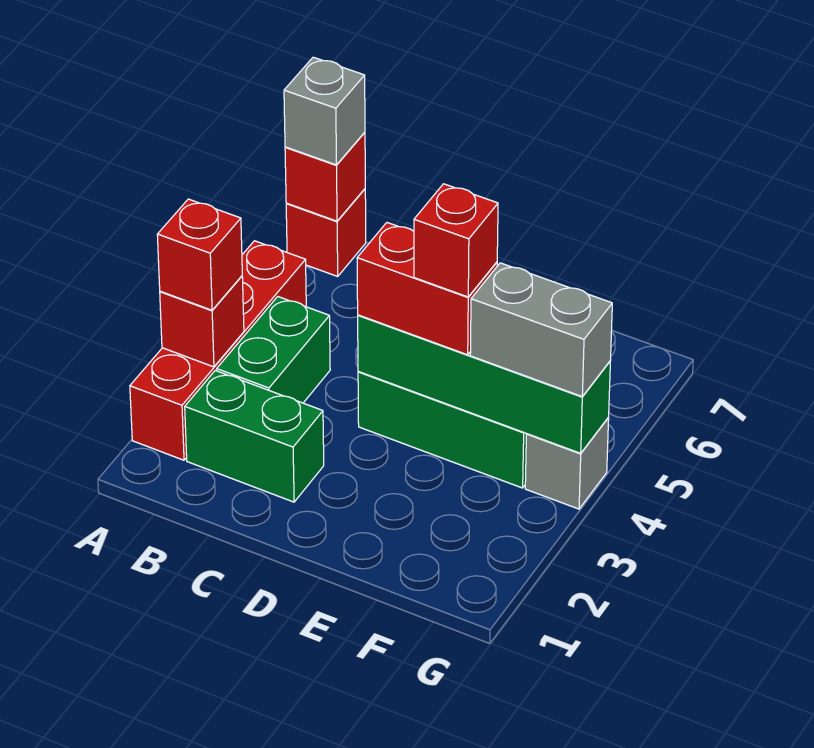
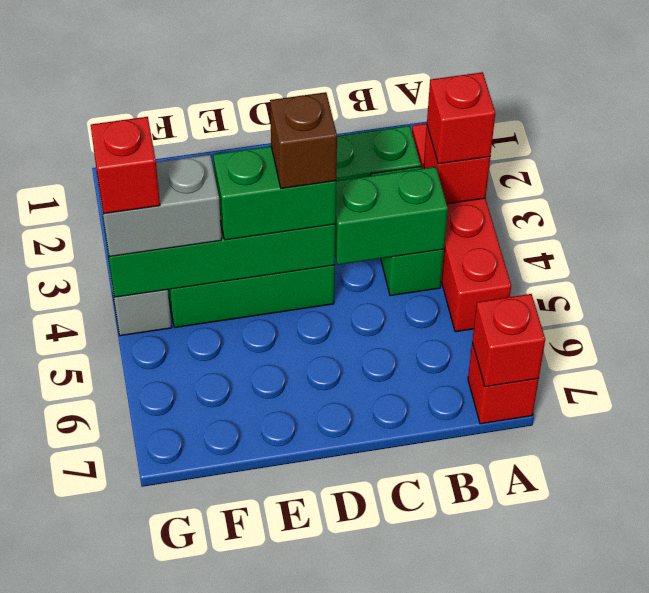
grey 1x1 brick [284,57,365,165] -> none
none -> green 1x2 brick [335,167,448,265]
red 1x2 brick [357,223,497,355] -> green 1x2 brick [213,146,336,240]
none -> brown 1x1 brick [270,92,337,189]
red 1x1 brick [414,184,498,297] -> red 1x1 brick moved to [91,117,160,214]

